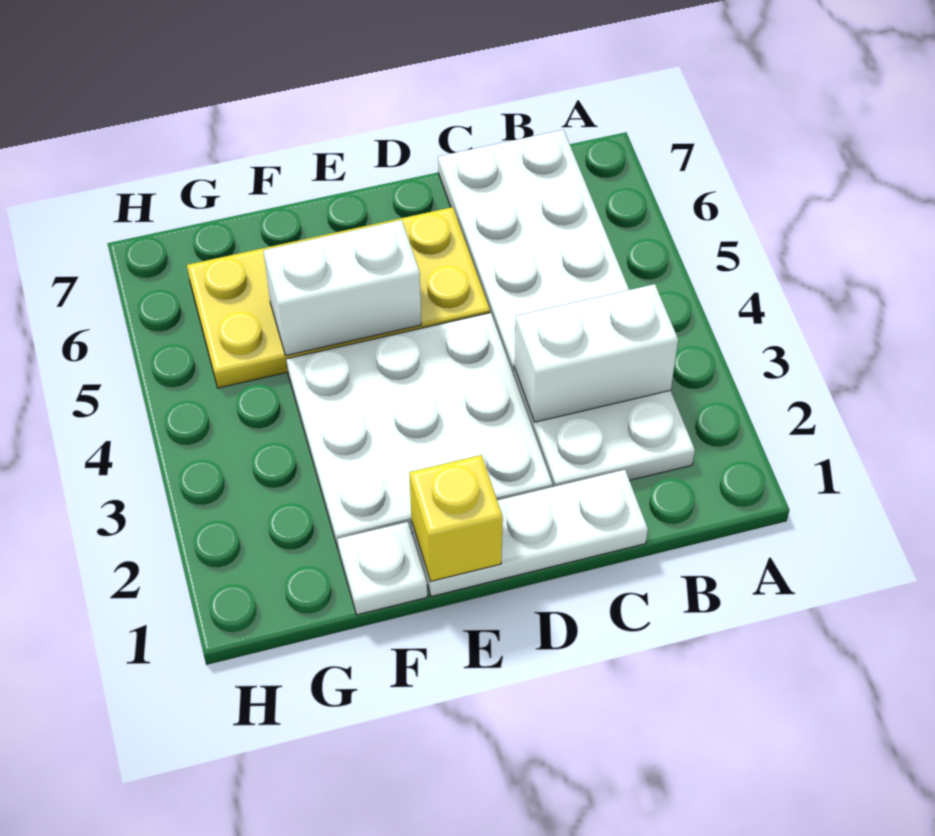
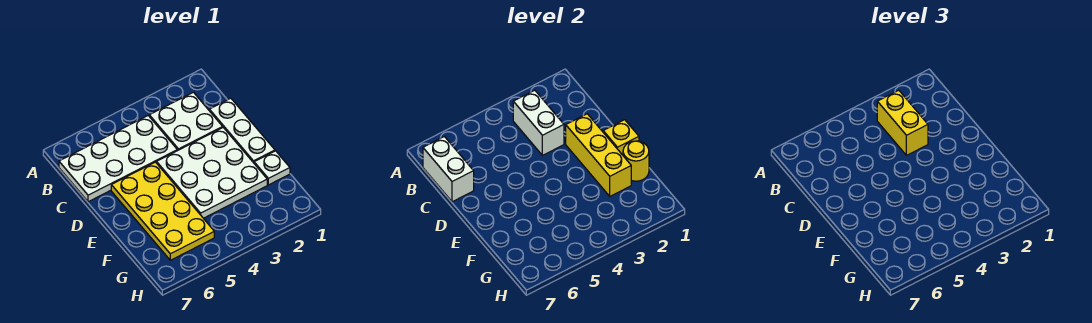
none -> yellow 1x2 brick [877,90,928,155]
none -> yellow 1x3 brick [566,114,631,196]
white 1x2 brick [263,220,421,355] -> white 1x2 brick moved to [423,137,474,202]
none -> yellow 1x1 round brick [623,141,649,181]

